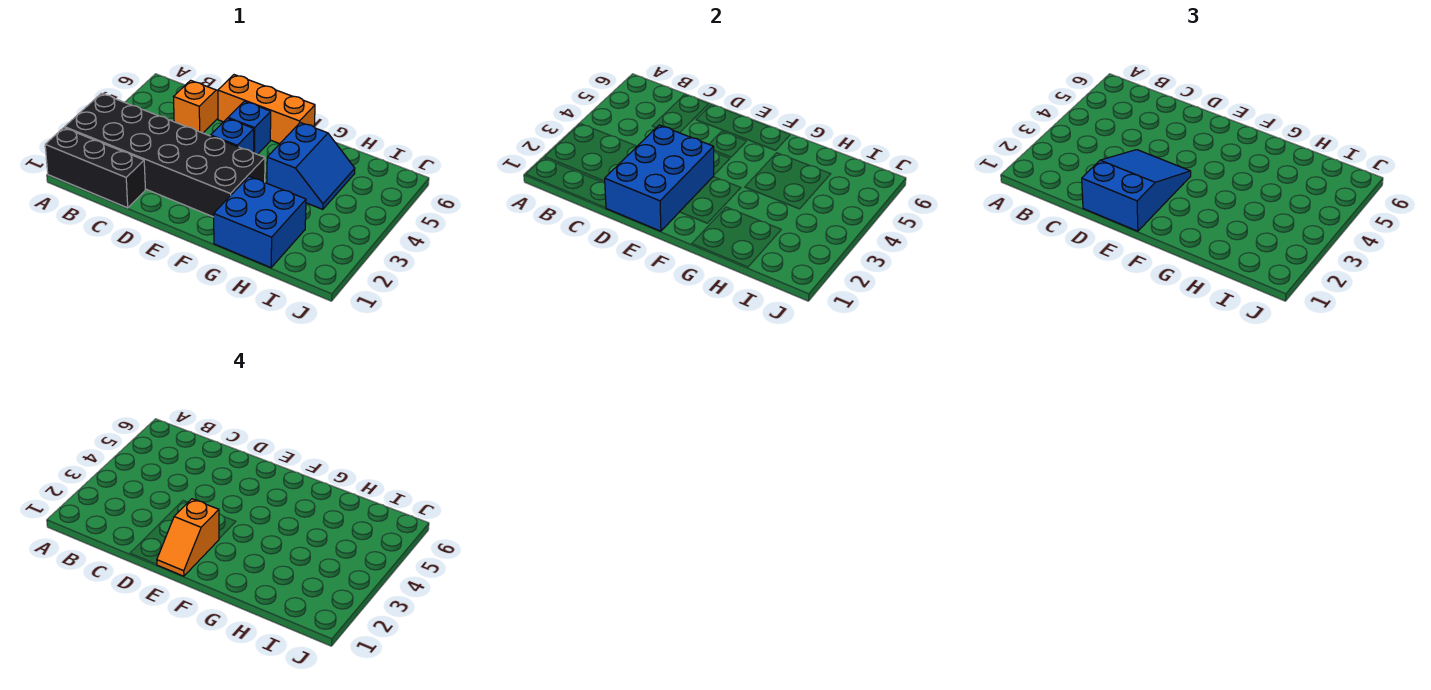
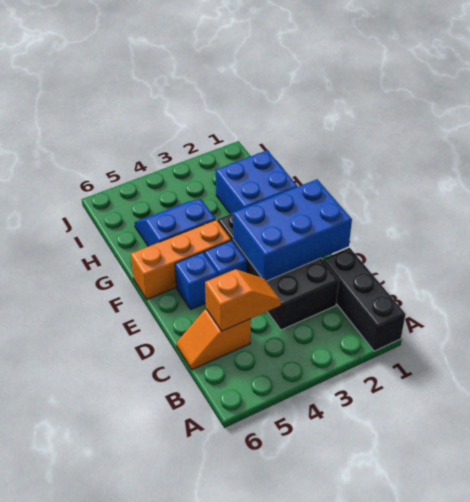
black 2x6 brick [65,93,265,217] -> black 2x4 brick [218,213,339,330]
blue 2x3 slope [1082,150,1191,231] -> none
orange 1x3 brick [218,75,315,144] -> orange 1x3 brick turned to [131,220,231,299]
orange 1x2 slope [157,499,219,576] -> orange 1x2 slope moved to [205,269,281,331]

